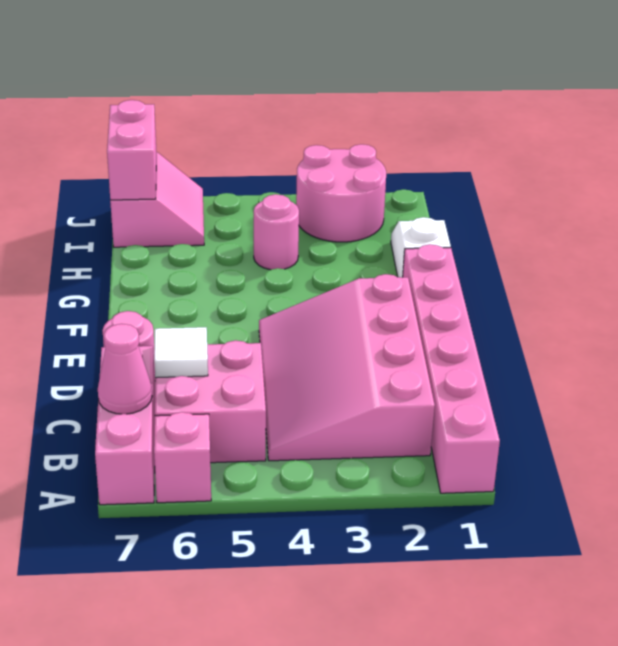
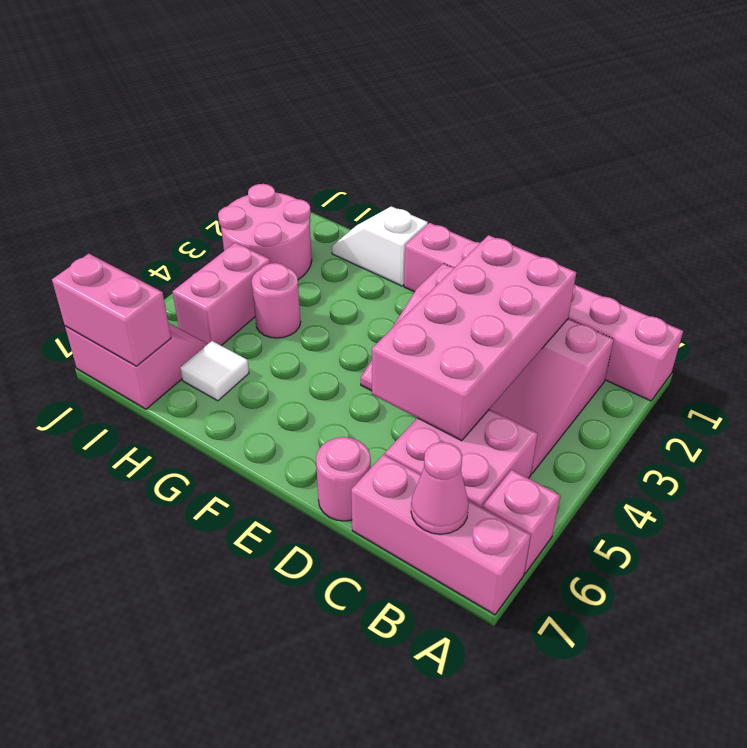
none -> pink 2x4 brick [372,235,576,441]
white 1x1 tile [154,327,208,378] -> white 1x1 tile moved to [180,341,249,401]
none -> pink 1x2 brick [173,243,270,346]

